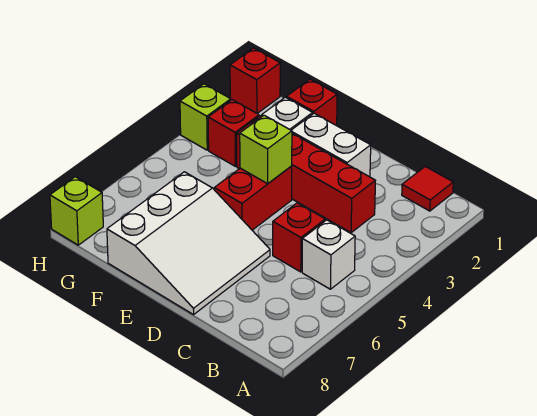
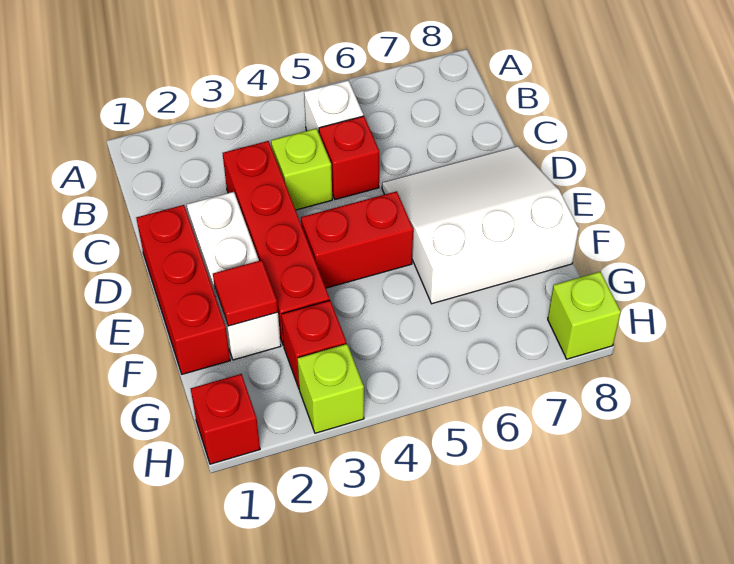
red 1x1 tile [402,166,453,211] -> red 1x1 tile moved to [213,260,278,326]
lime 1x1 brick [240,115,292,184] -> lime 1x1 brick moved to [271,128,332,210]
red 1x1 brick [287,79,337,126] -> red 1x3 brick [136,205,230,374]

